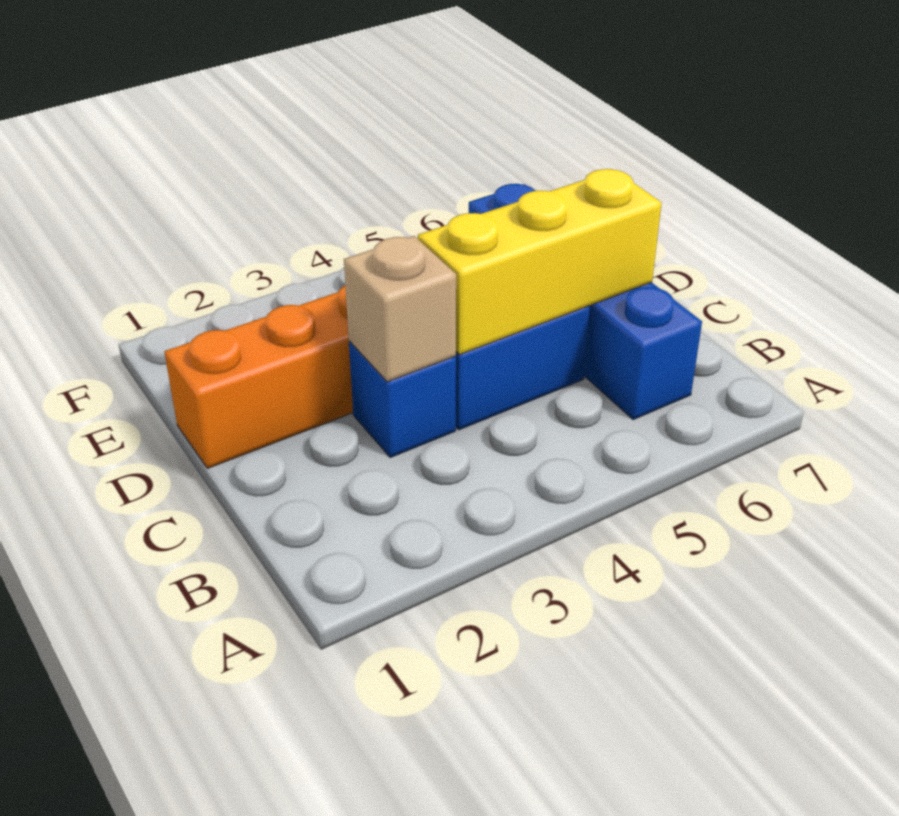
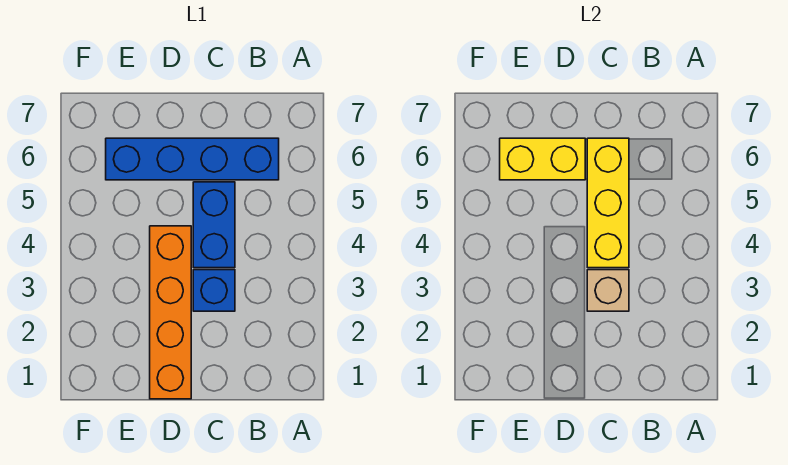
none -> yellow 1x2 brick [500,138,585,180]

